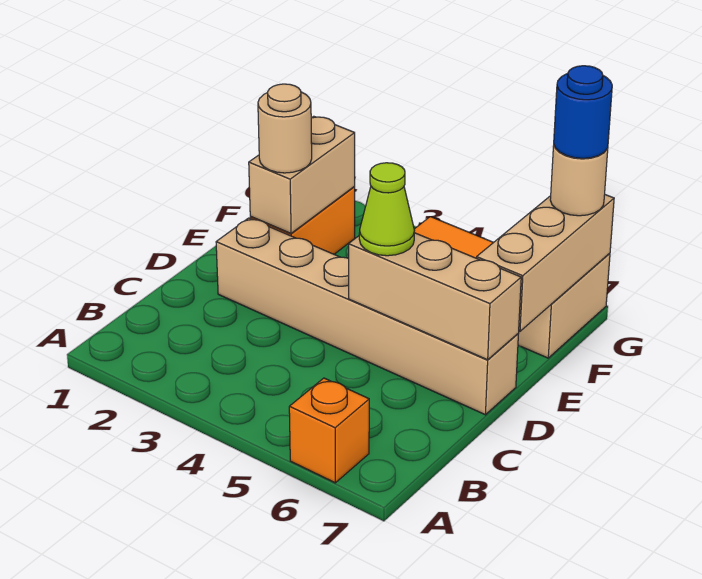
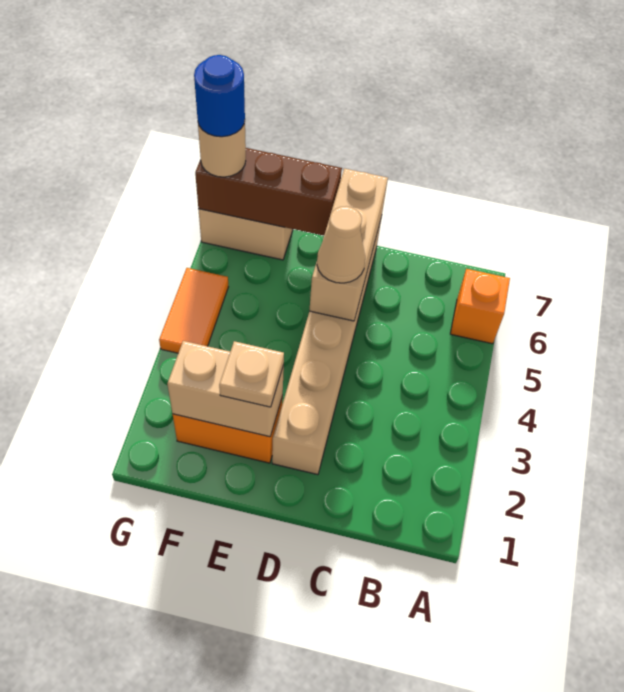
lime 1x1 cone [359,163,415,256] -> tan 1x1 cone [317,206,365,283]
tan 1x1 round brick [258,84,312,173] -> tan 1x1 plate [219,341,284,407]
tan 1x3 brick [476,195,614,331] -> brown 1x3 brick [195,148,342,236]

